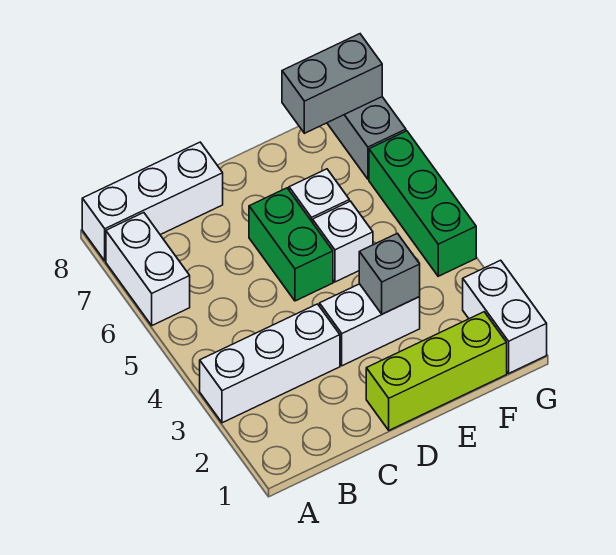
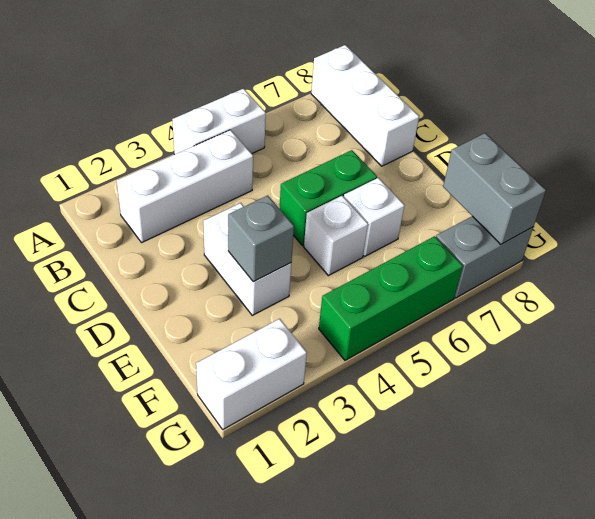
white 1x3 brick [200,304,340,423] -> white 1x3 brick turned to [117,130,253,242]
white 1x2 brick [106,213,190,325] -> white 1x2 brick moved to [172,89,266,154]
lime 1x3 brick [366,312,507,430] -> none

